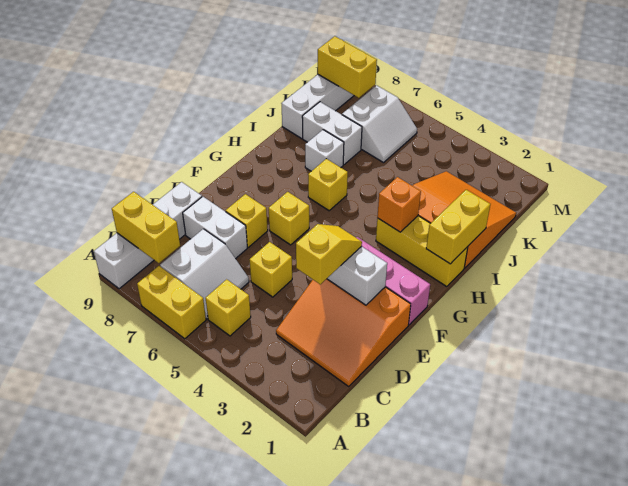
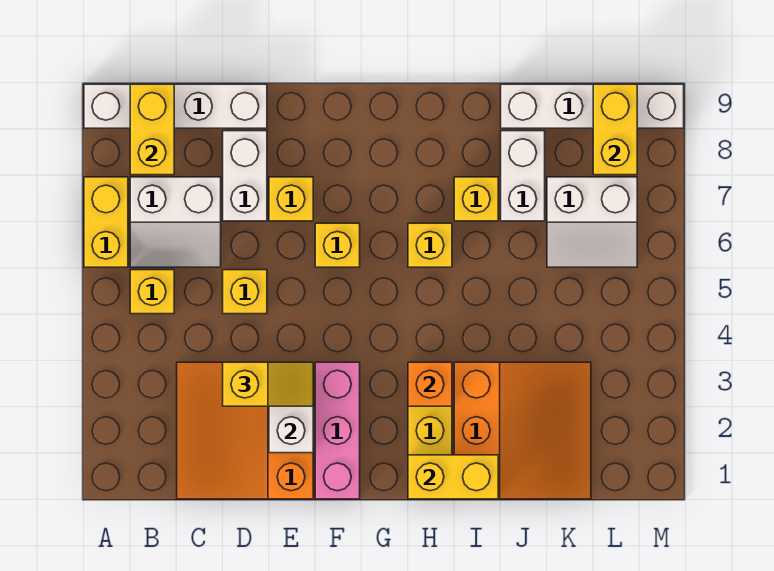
white 1x1 brick [305,130,344,171] -> yellow 1x1 brick [454,177,498,221]

